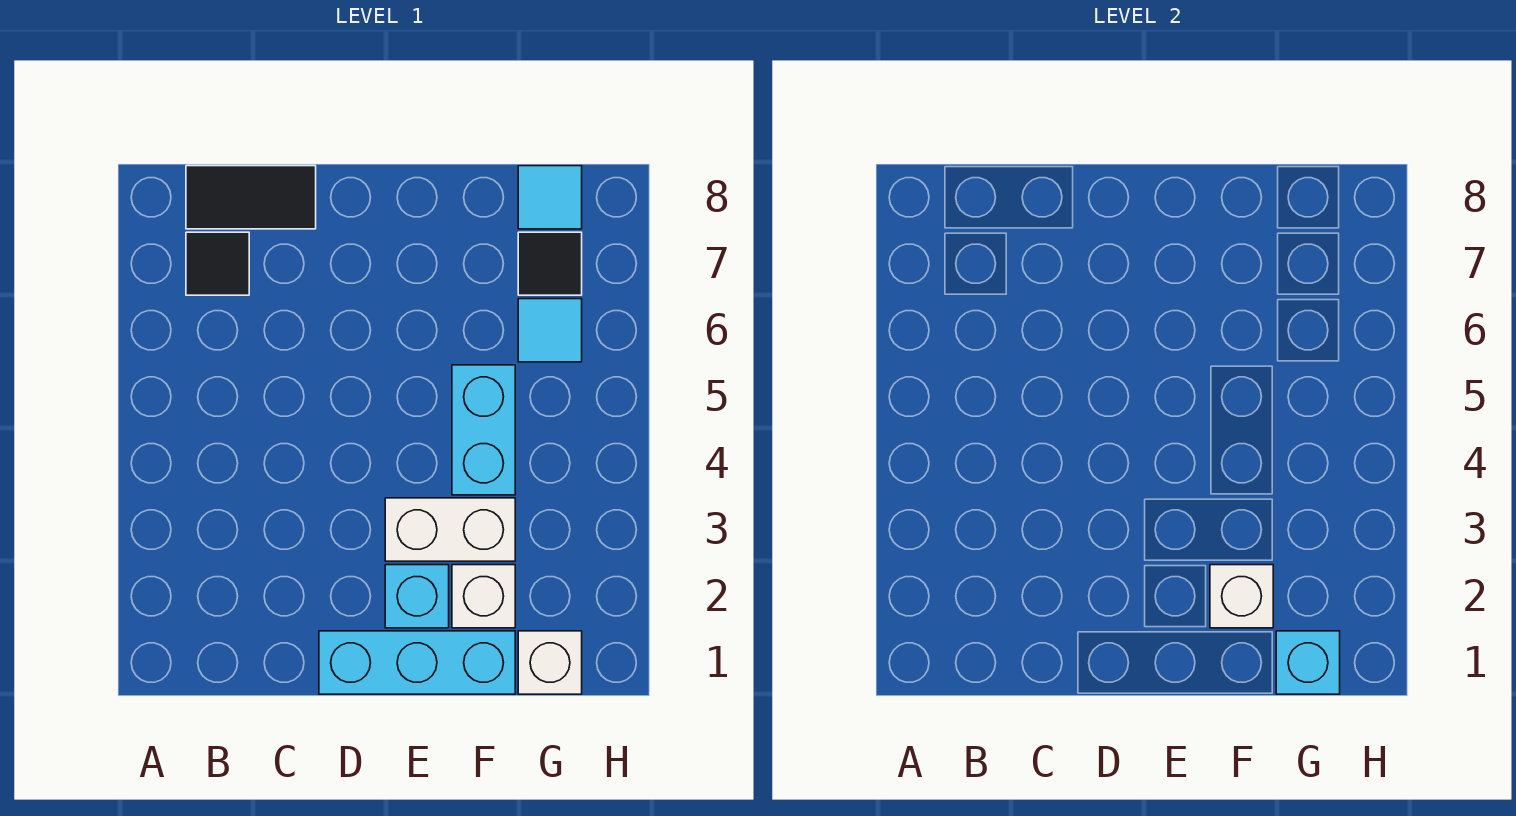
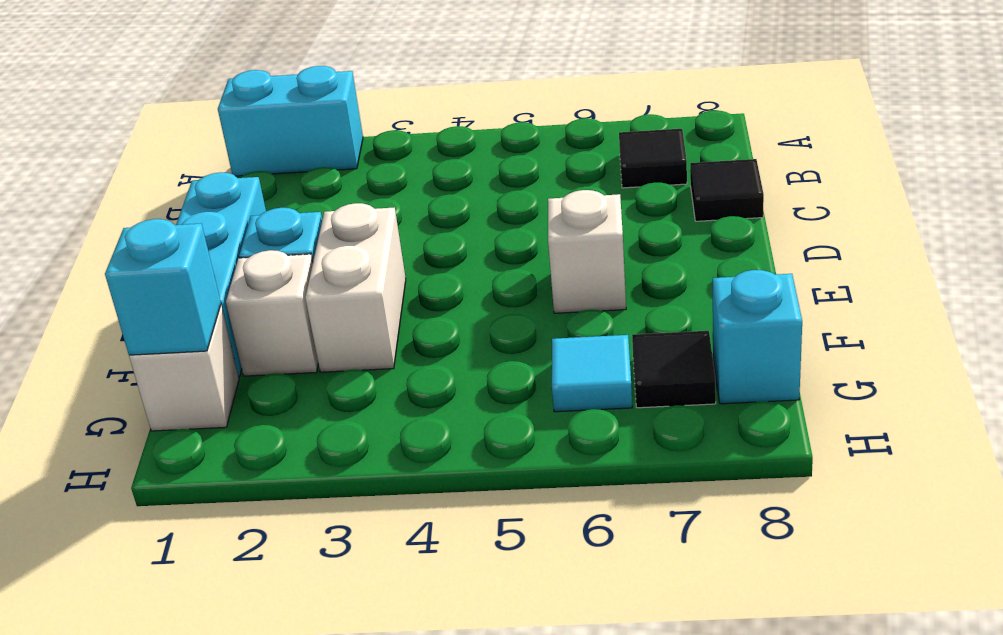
black 1x2 tile [186,166,316,229] -> black 1x1 tile [690,159,764,221]
white 1x1 brick [1210,565,1273,628] -> white 1x1 brick moved to [548,190,626,313]
cyan 1x2 brick [452,365,515,495] -> cyan 1x2 brick moved to [218,66,363,176]
cyan 1x1 tile [518,166,582,229] -> cyan 1x1 brick [713,270,802,404]

